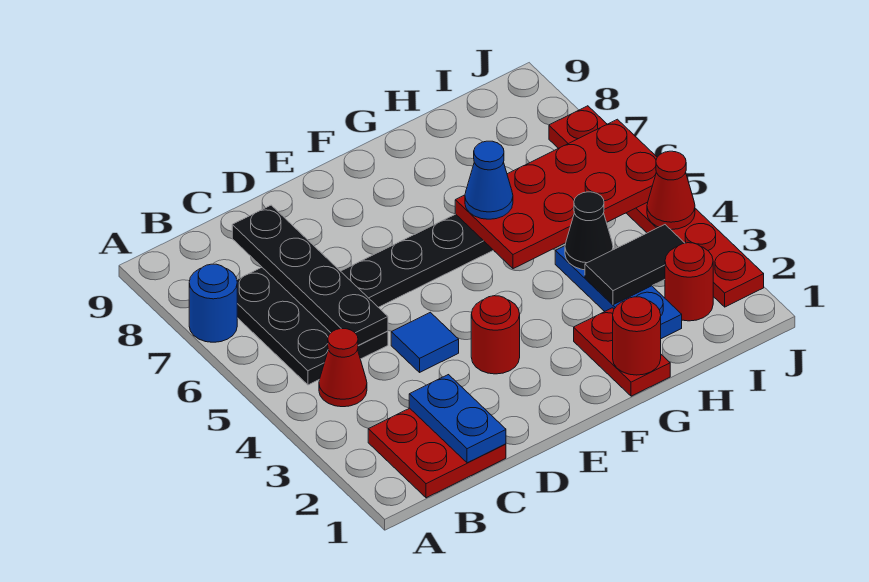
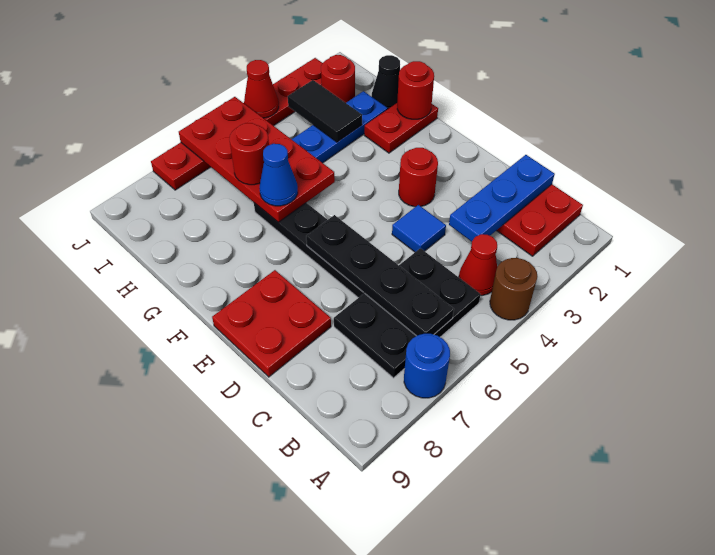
none -> brown 1x1 round brick [490,258,537,320]
blue 1x2 plate [409,375,506,463] -> blue 1x3 plate [449,155,555,242]
black 1x4 plate [232,205,388,345] -> black 1x4 plate turned to [306,215,454,336]
none -> red 2x2 plate [212,270,331,377]
black 1x1 cone [565,192,613,270] -> black 1x1 cone moved to [372,55,400,109]
none -> red 1x1 round brick [229,123,269,185]

